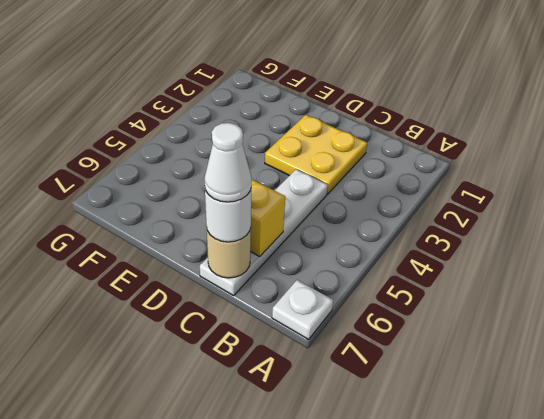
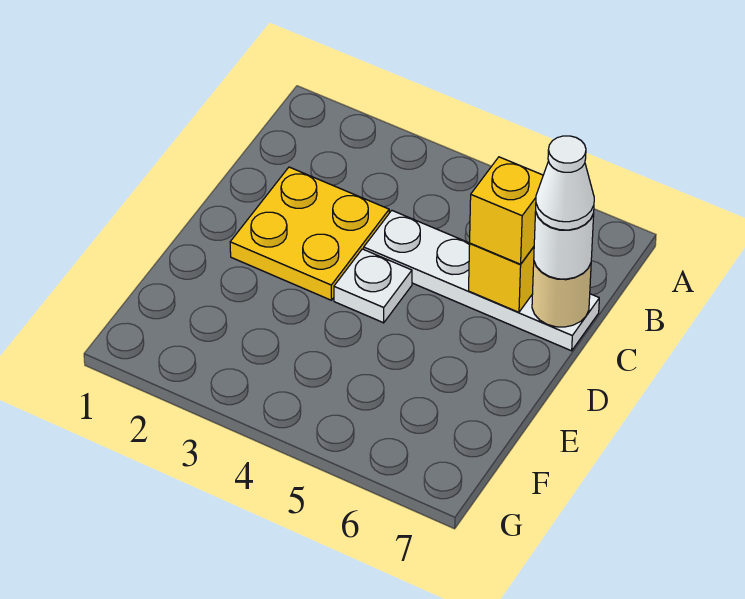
white 1x1 plate [272,280,333,339] -> white 1x1 plate moved to [334,249,412,323]
none -> yellow 1x1 brick [470,157,543,264]

